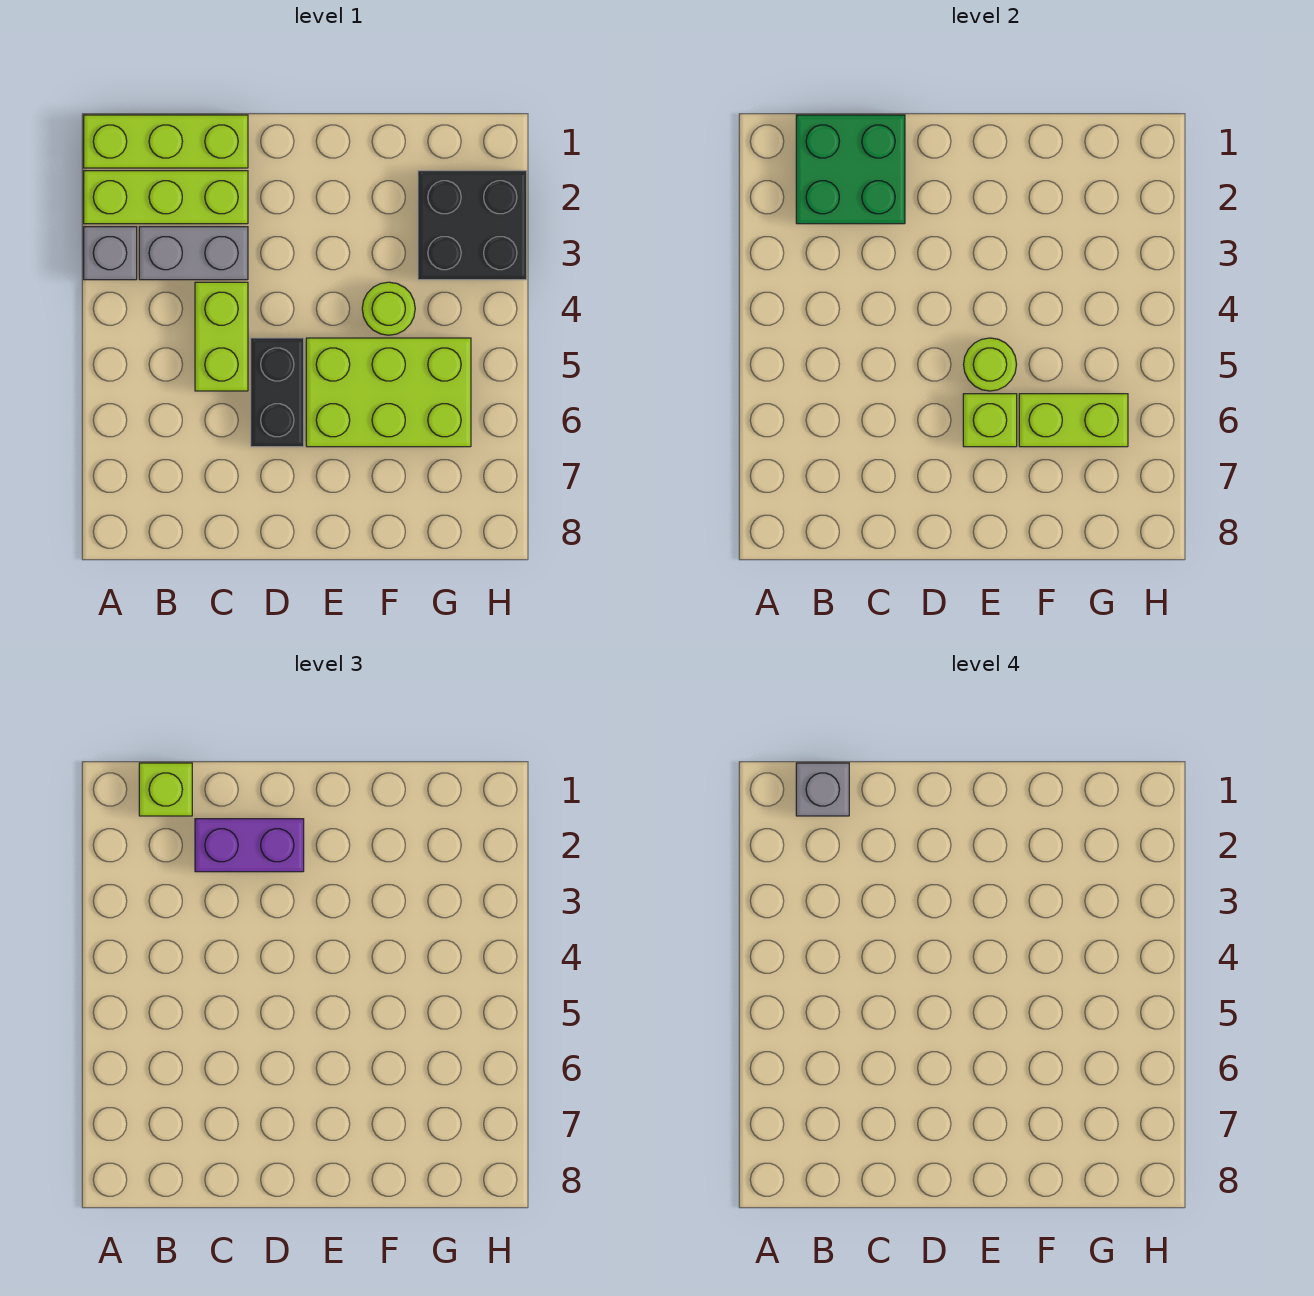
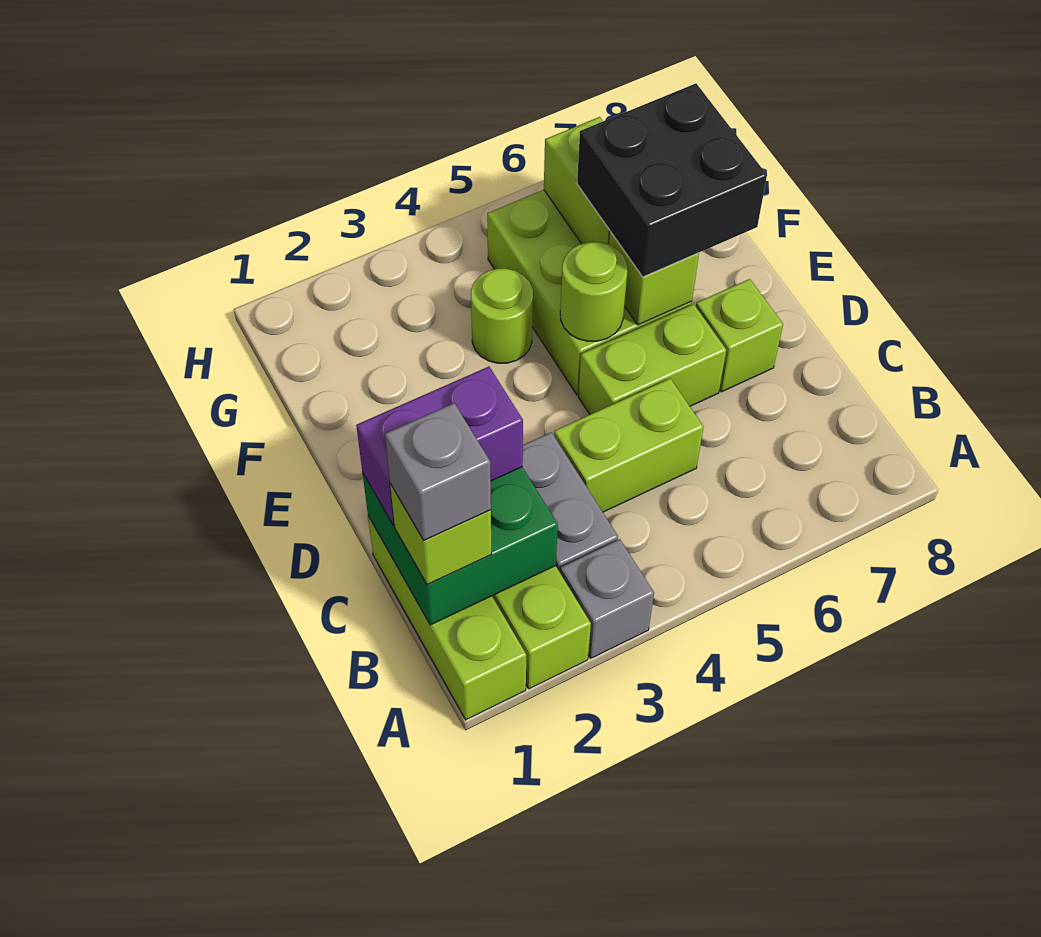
purple 1x2 brick [195,819,304,872] -> purple 1x2 brick turned to [356,367,523,525]
black 1x2 brick [251,338,304,447] -> lime 1x2 brick [578,304,726,414]
none -> lime 1x1 brick [696,279,783,392]
black 2x2 brick [418,171,527,280] -> black 2x2 brick moved to [577,84,767,277]

